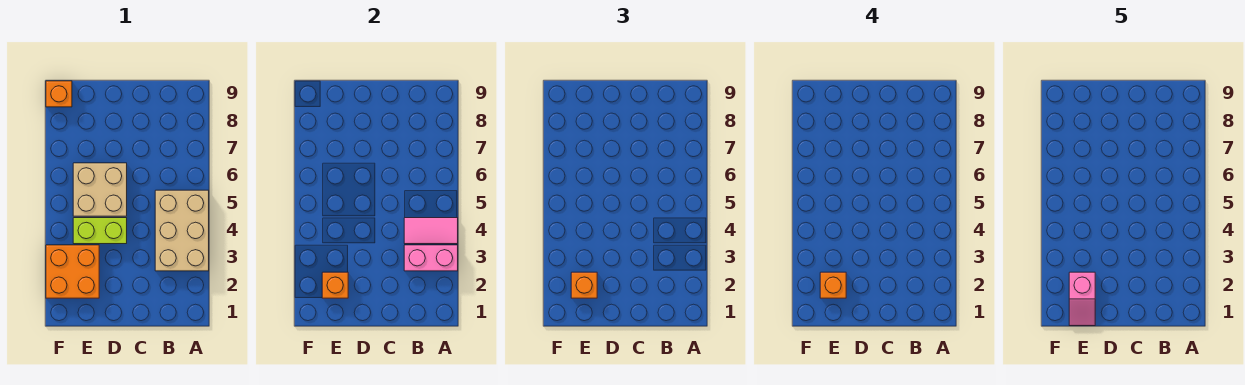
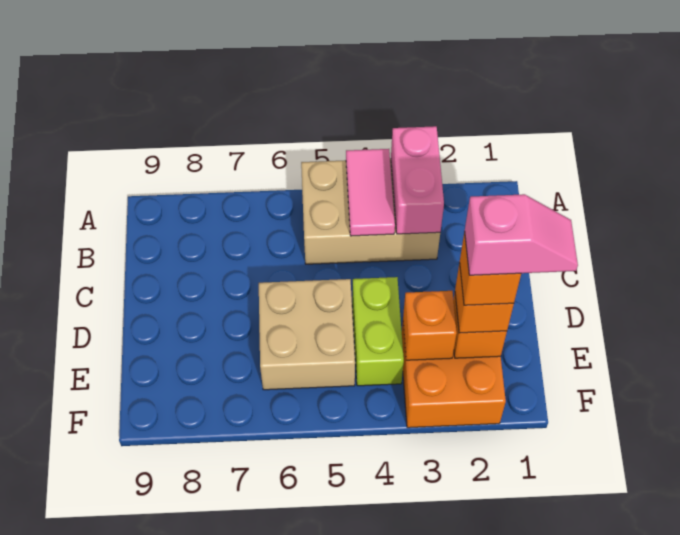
orange 1x1 brick [46,81,72,107] -> orange 1x1 brick moved to [403,291,457,360]

